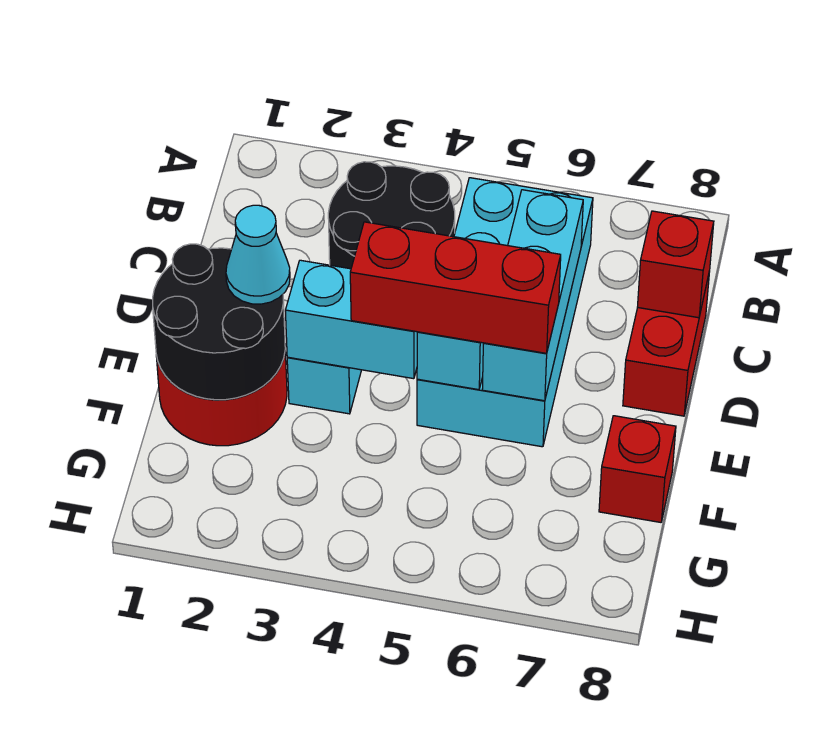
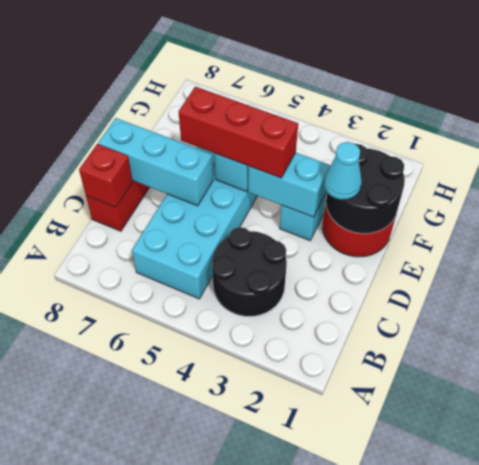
cyan 1x3 brick [482,190,583,401] -> cyan 1x3 brick turned to [98,118,213,206]
red 1x1 brick [599,416,676,522] -> none

